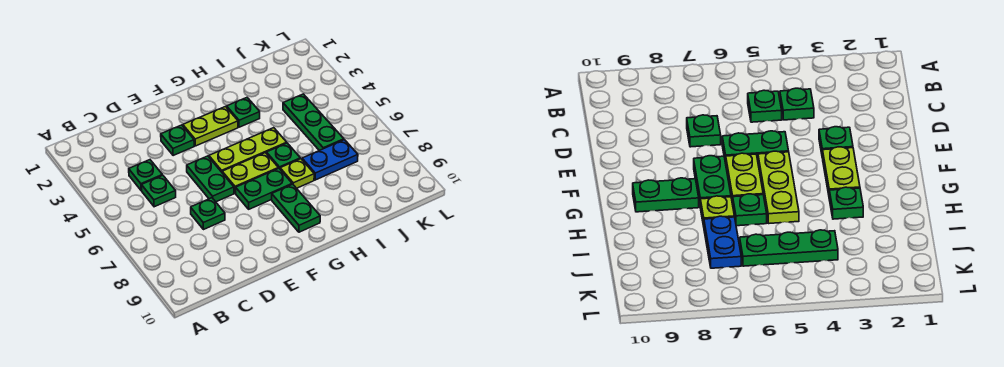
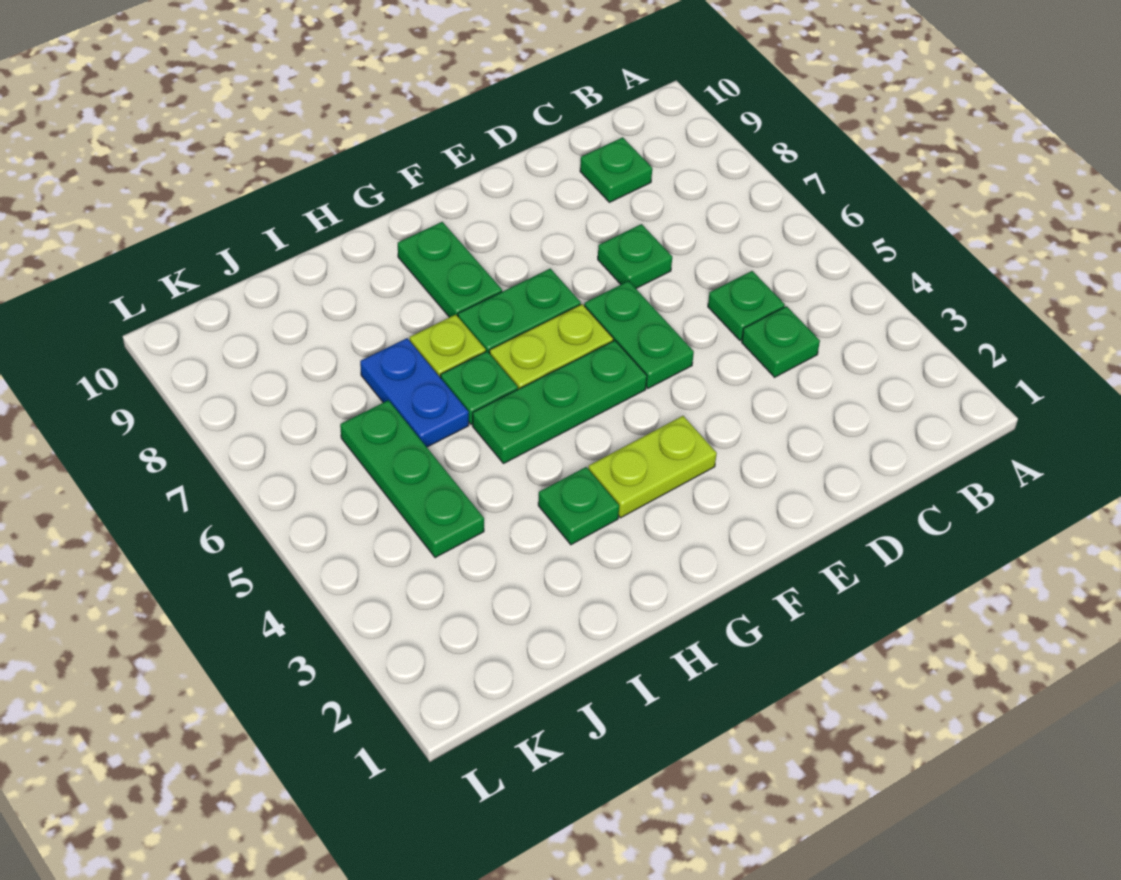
green 1x1 plate [161,125,194,155] -> green 1x1 plate moved to [580,137,652,202]
lime 1x3 plate [209,128,287,172] -> green 1x3 plate [473,340,647,464]
blue 1x2 plate [302,140,358,180] -> blue 1x2 plate turned to [360,338,469,447]

